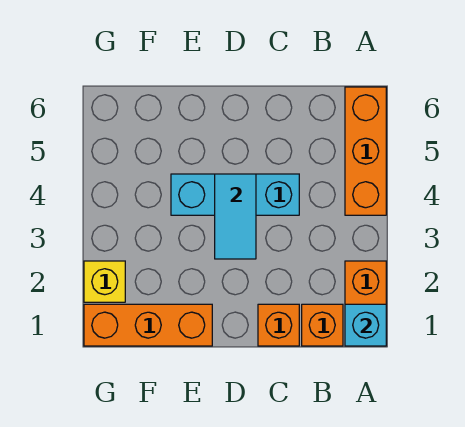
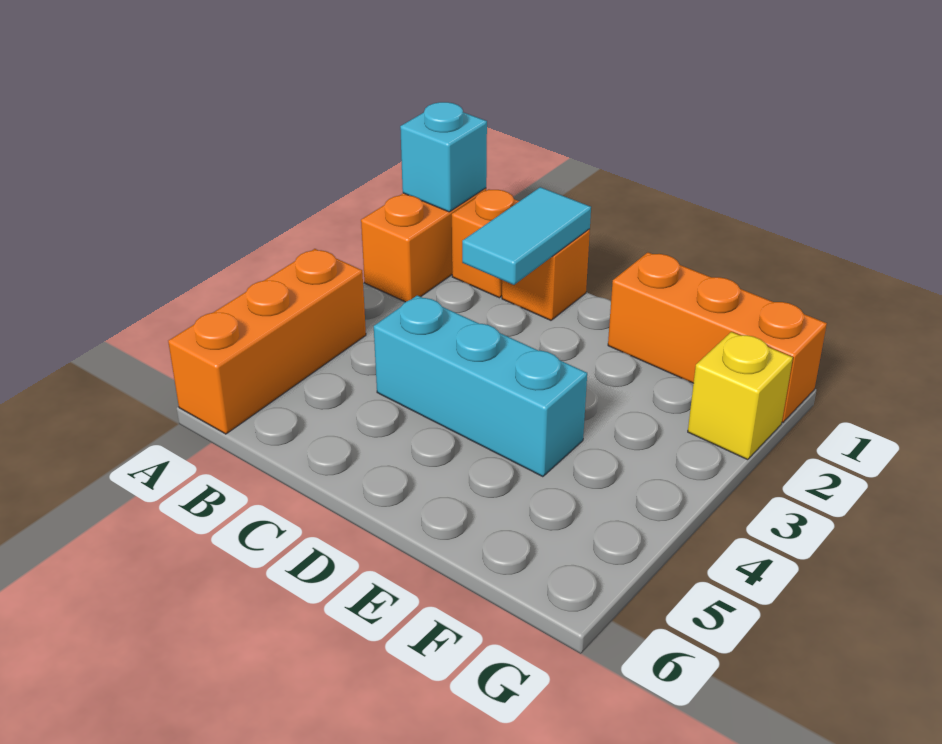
cyan 1x2 tile [215,174,256,259] -> cyan 1x2 tile moved to [462,187,591,285]

